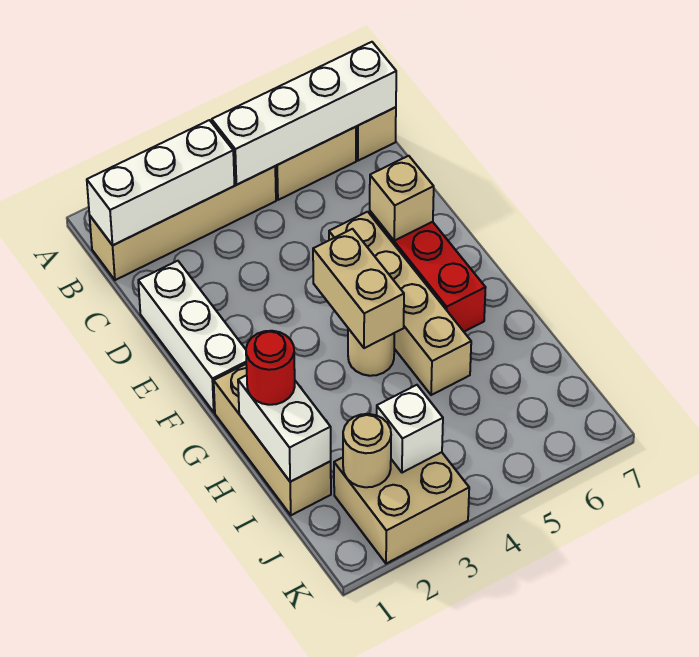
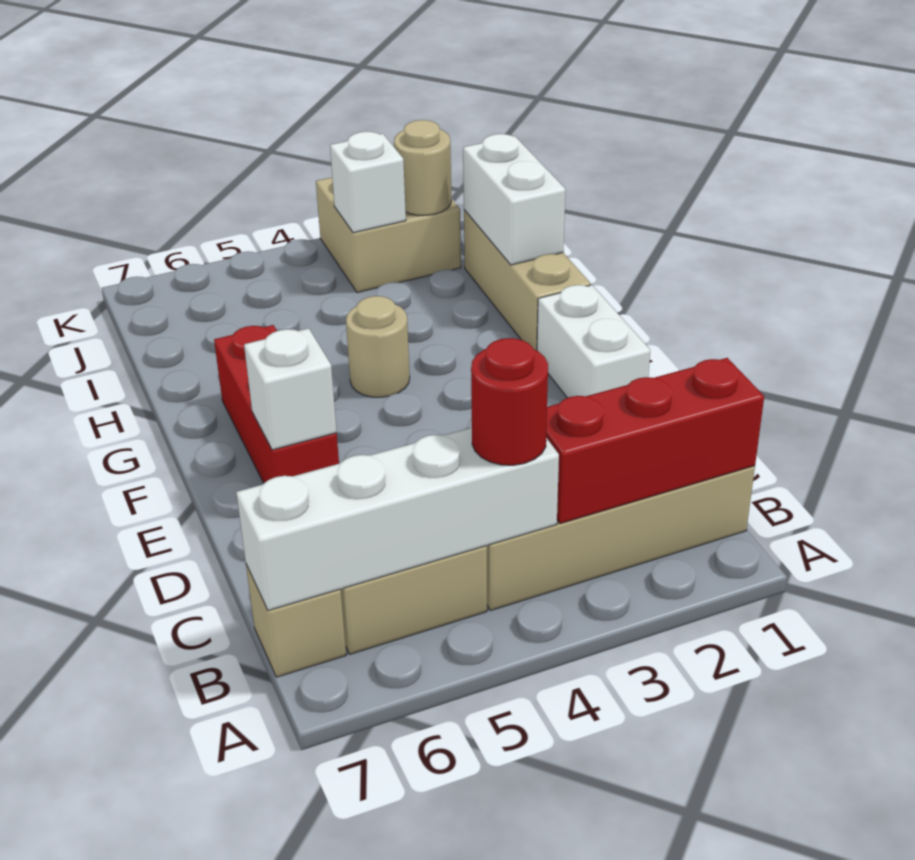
white 1x3 brick [87,120,234,245] -> red 1x3 brick [546,358,764,524]
white 1x3 brick [138,261,246,412] -> white 1x2 brick [537,285,650,398]
tan 1x4 brick [329,212,471,395] -> none
tan 1x1 brick [370,156,434,241] -> white 1x1 brick [244,328,337,450]
tan 1x2 brick [313,229,404,348] -> none
red 1x1 round brick [246,331,295,405] -> red 1x1 round brick moved to [471,338,548,465]

